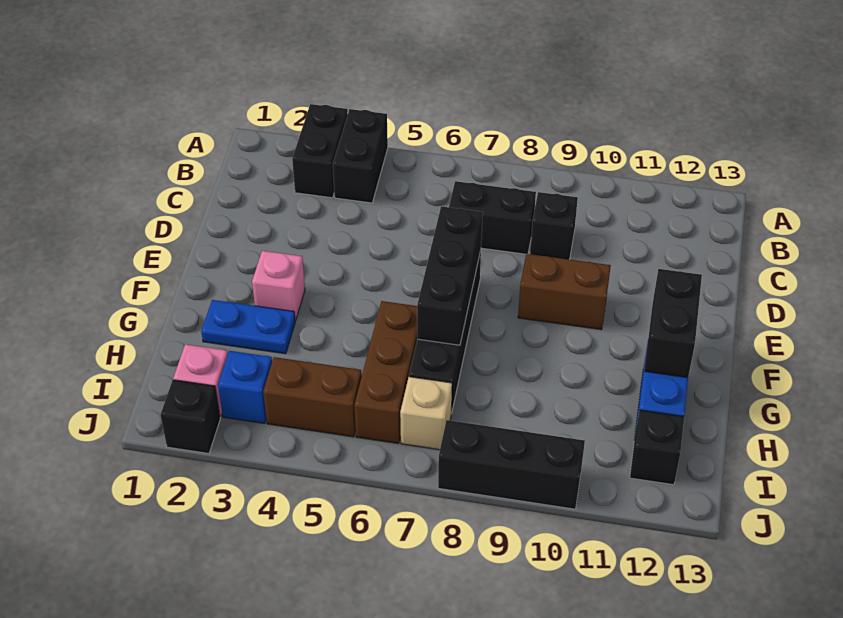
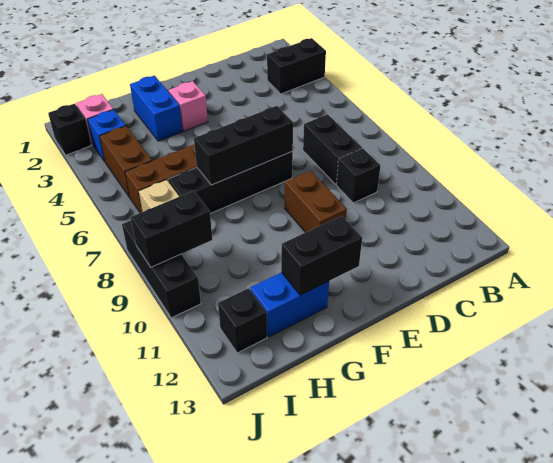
black 1x2 brick [333,109,388,203] -> black 1x2 brick moved to [131,191,212,267]
blue 1x2 plate [201,300,295,354] -> blue 1x2 brick [130,76,183,141]

